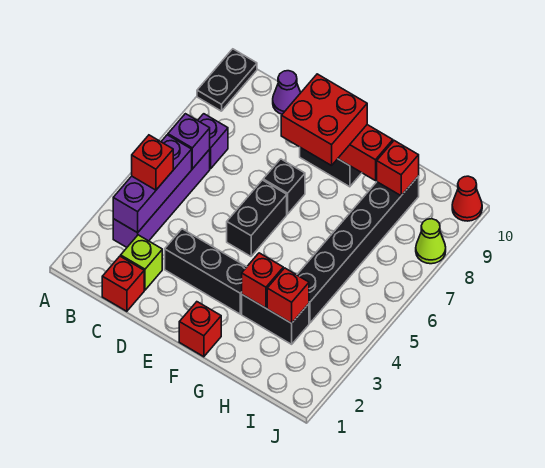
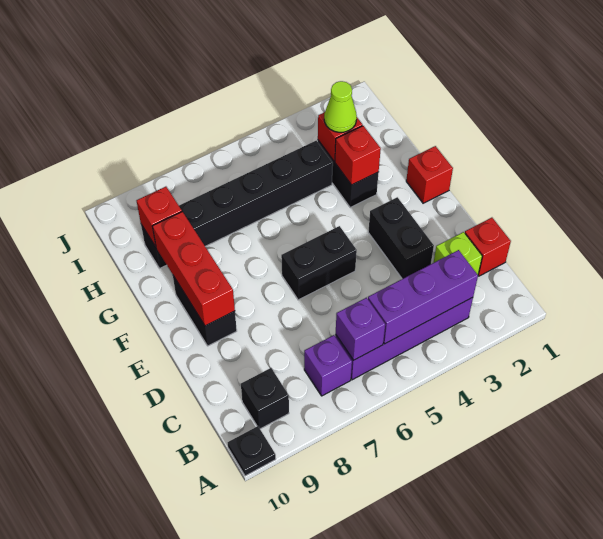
black 1x2 plate [197,49,257,111] -> black 1x1 plate [228,426,276,476]
red 1x1 brick [132,135,173,190] -> none
purple 1x1 cone [273,71,301,114] -> none
black 1x3 brick [165,229,246,314] -> black 1x2 brick [368,197,434,279]
black 1x1 brick [263,159,305,214] -> black 1x1 brick moved to [241,368,289,429]
red 2x2 brick [281,74,367,166] -> none
lime 1x1 cone [416,219,446,264] -> lime 1x1 cone moved to [324,81,357,132]
red 1x1 cone [452,176,482,221] -> none

